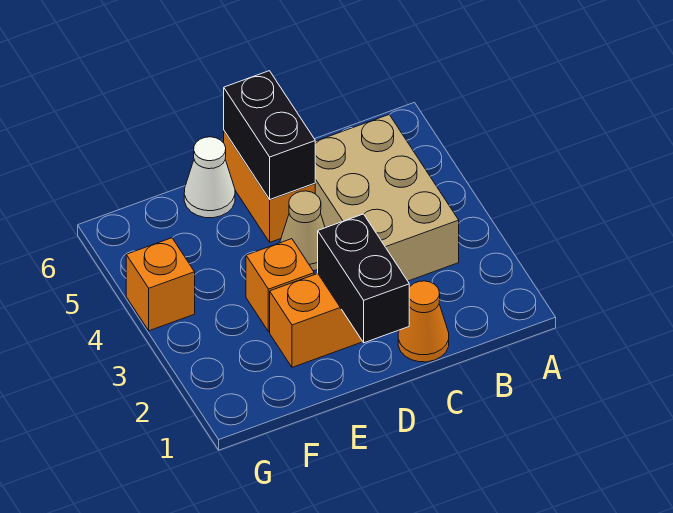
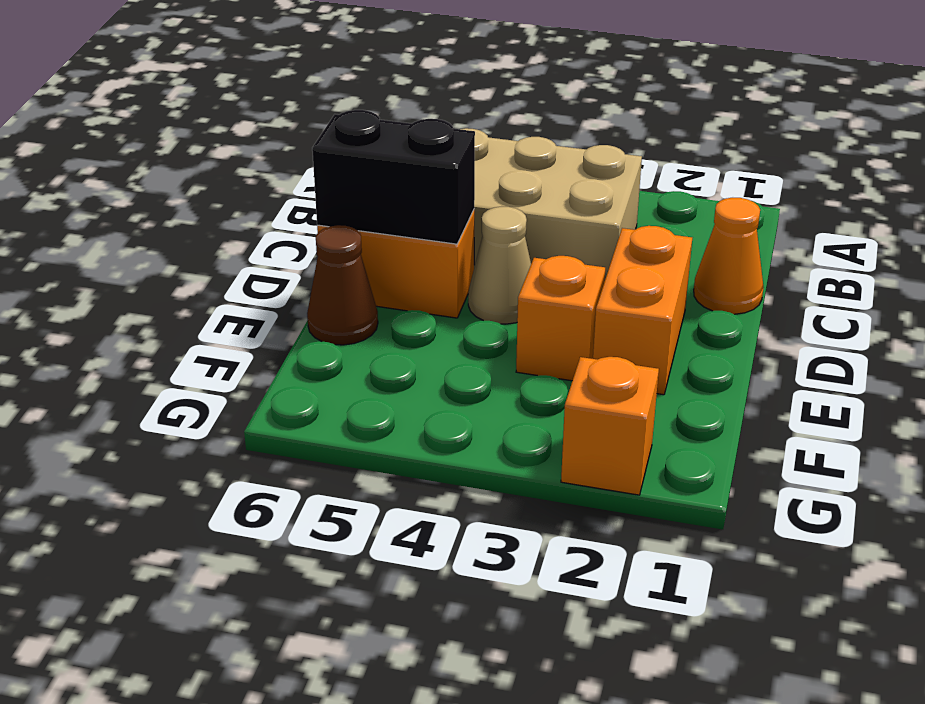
black 1x2 brick [318,214,409,343] -> none
white 1x1 cone [184,137,235,218] -> brown 1x1 cone [307,225,378,345]
orange 1x1 brick [126,238,195,331] -> orange 1x1 brick moved to [561,357,659,495]

